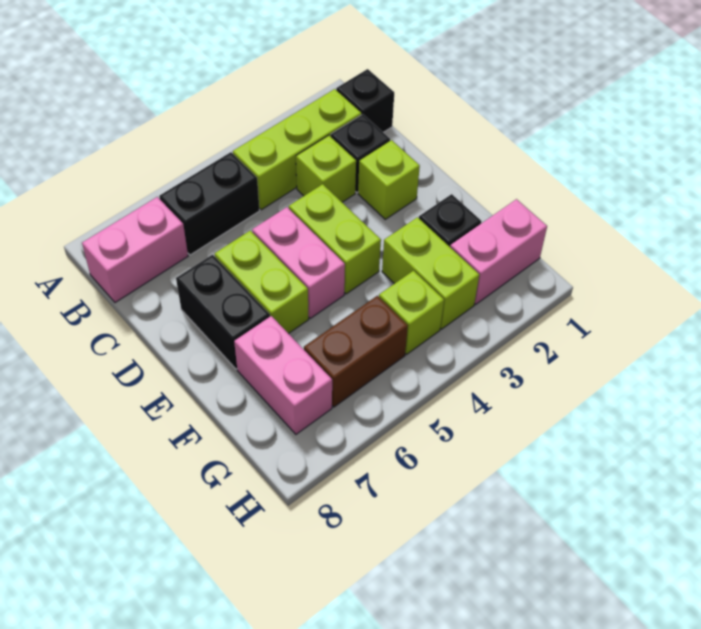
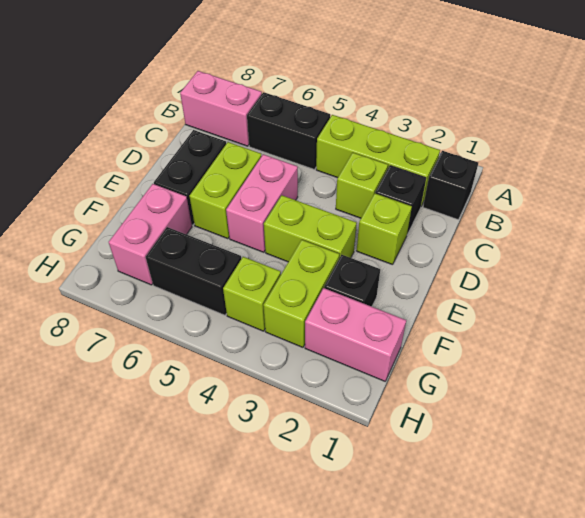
lime 1x2 brick [289,184,381,294] -> lime 1x2 brick turned to [264,195,357,262]
brown 1x2 brick [304,296,408,407] -> black 1x2 brick [146,227,241,315]

